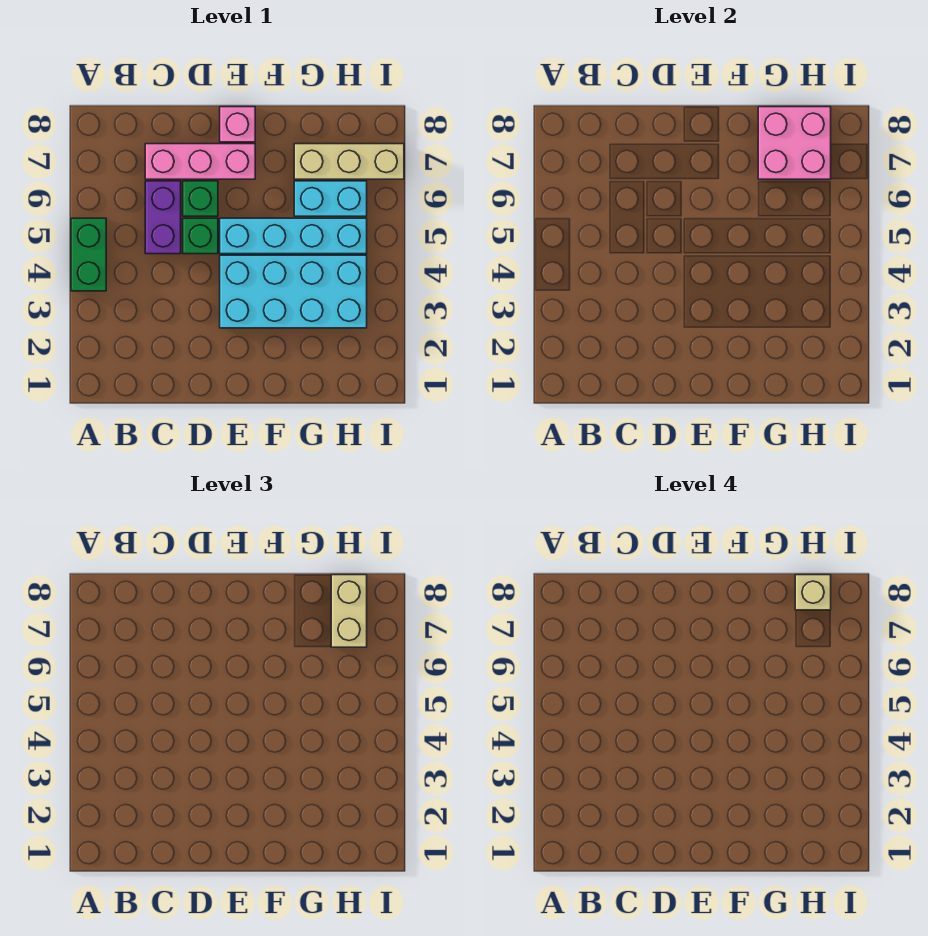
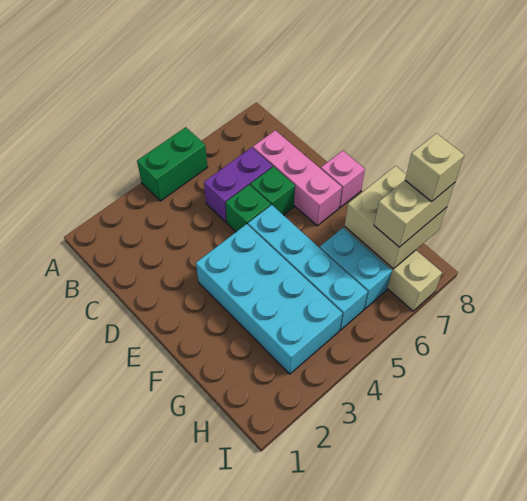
pink 2x2 brick [758,107,831,179] -> tan 2x2 brick [345,166,447,269]

